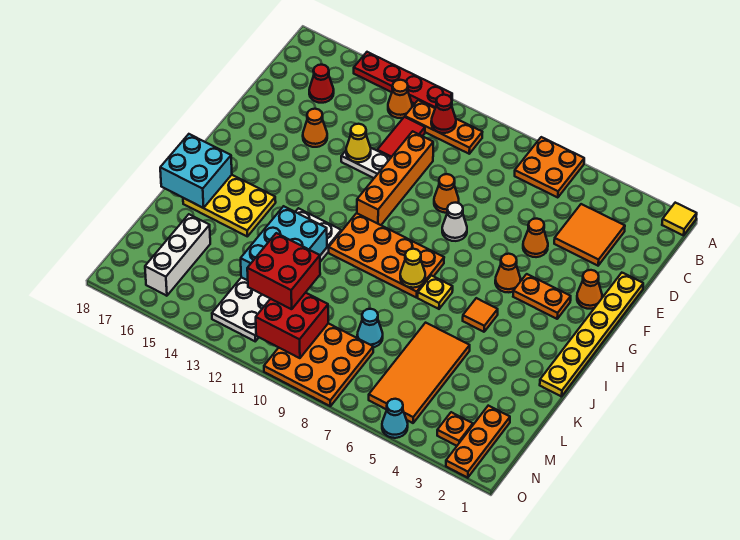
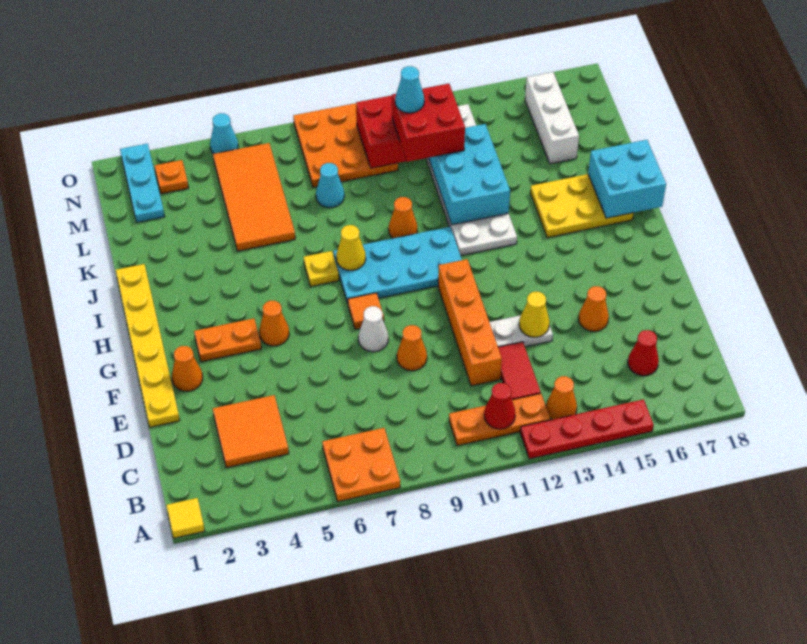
orange 1x1 cone [523,219,548,257] -> orange 1x1 cone moved to [389,197,417,238]
orange 2x4 plate [329,213,444,298] -> cyan 2x4 plate [333,227,462,304]
orange 1x1 tile [463,298,498,332] -> orange 1x1 tile moved to [348,293,384,329]
orange 1x3 plate [446,406,510,478] -> cyan 1x3 plate [120,144,165,222]
none -> cyan 1x1 cone [395,66,424,113]

